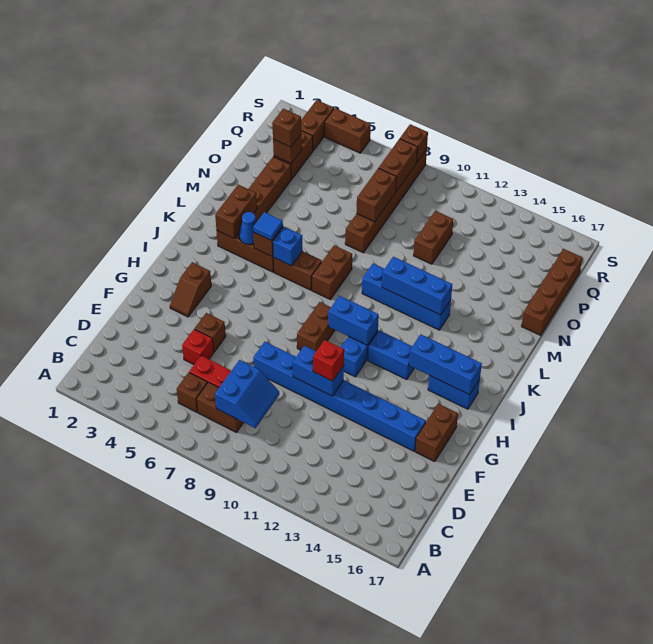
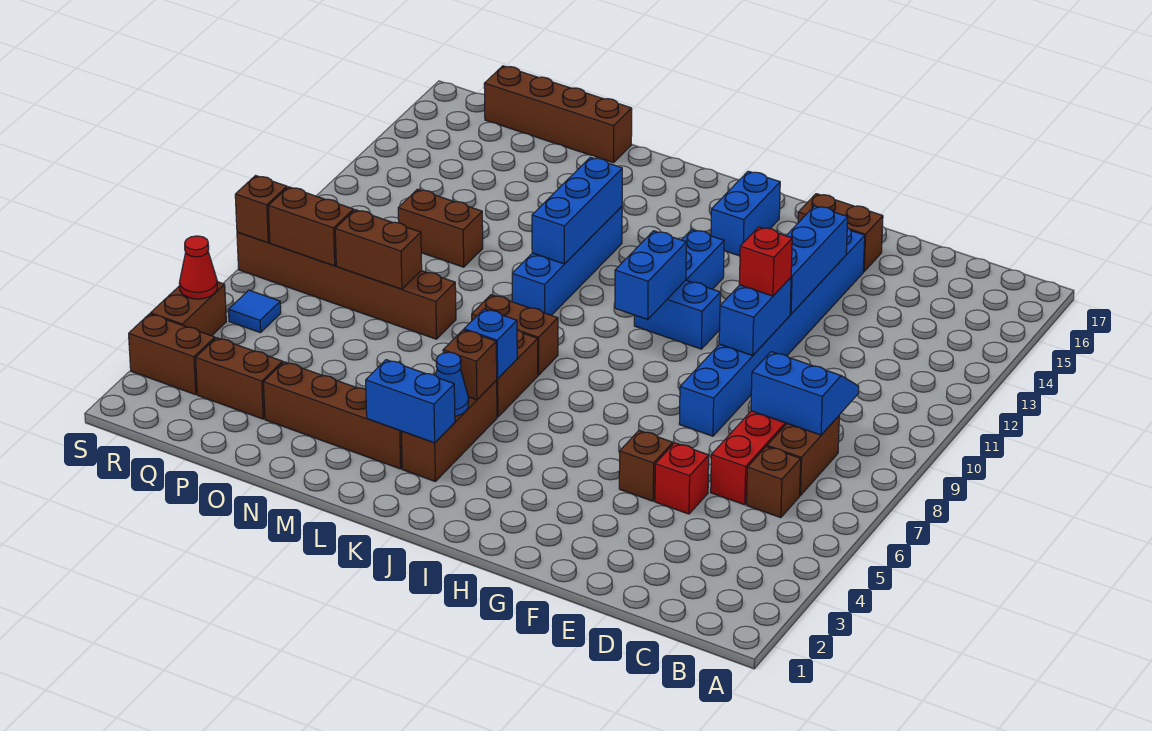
brown 1x2 slope [170,262,211,317] -> none
brown 1x2 brick [297,302,335,351] -> none
blue 1x3 brick [409,334,482,395] -> blue 1x3 brick moved to [786,206,848,314]
brown 1x2 brick [215,185,257,238] -> blue 1x2 brick [366,360,455,443]
blue 1x1 tile [253,212,283,241] -> blue 1x1 tile moved to [229,290,281,333]
brown 1x1 brick [273,135,302,164] -> none
brown 1x1 brick [272,109,301,147] -> none
none -> red 1x1 cone [179,236,217,299]

